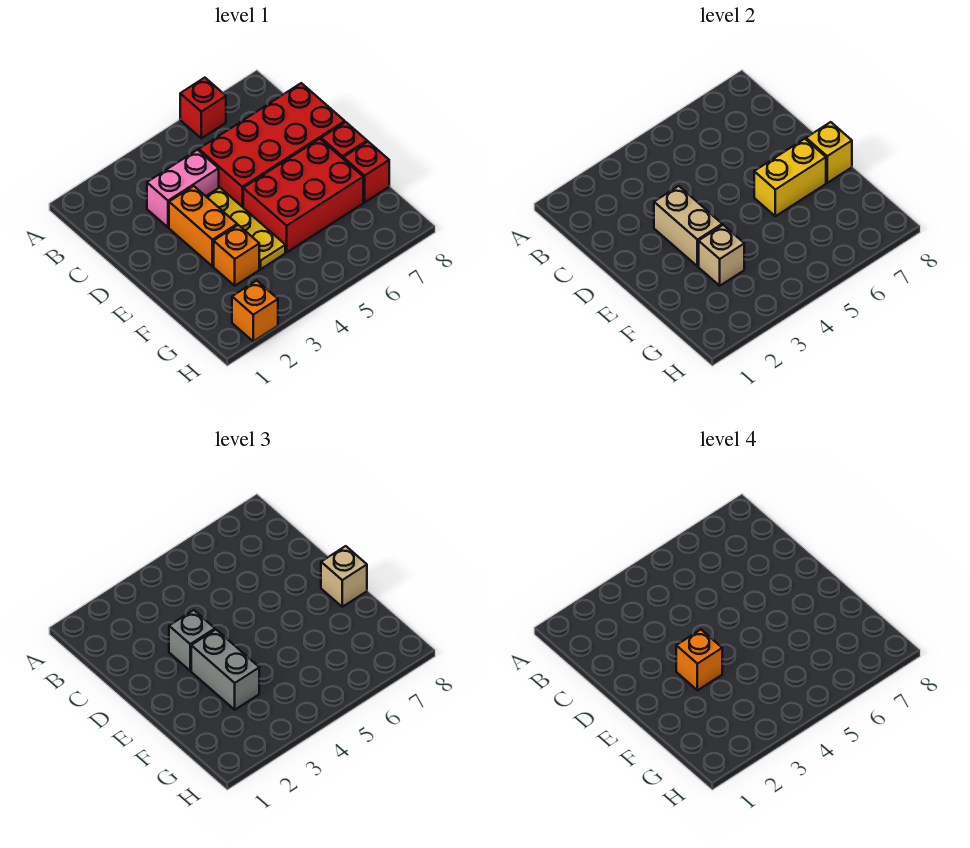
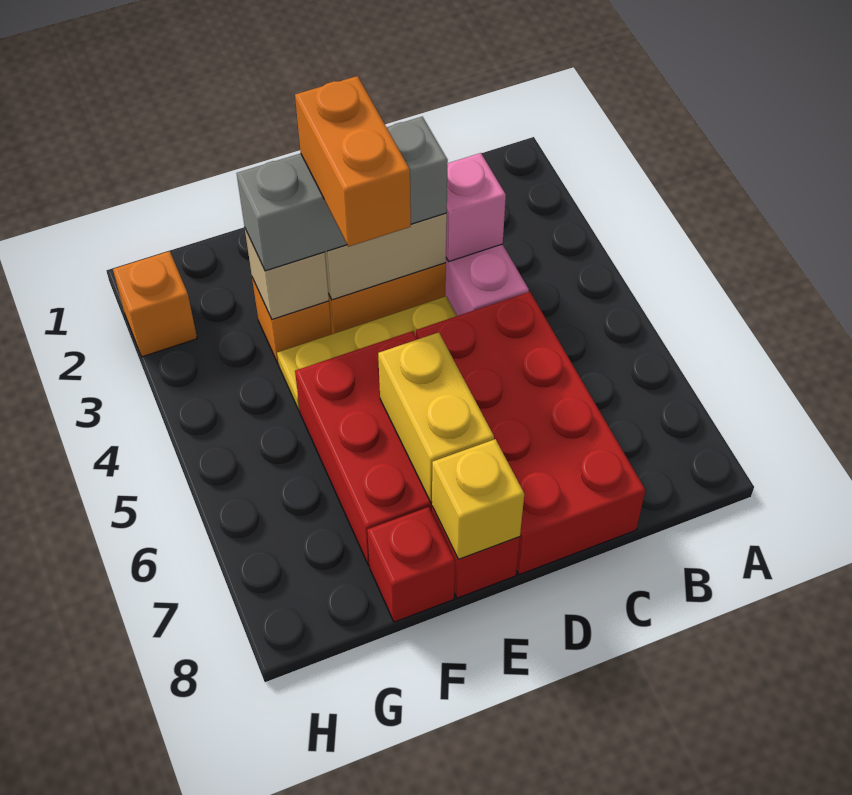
red 1x1 brick [180,78,226,138] -> none
none -> pink 1x1 brick [446,153,506,261]
orange 1x1 brick [676,630,722,690] -> orange 1x2 brick [295,76,411,247]
tan 1x1 brick [321,546,367,607] -> none

